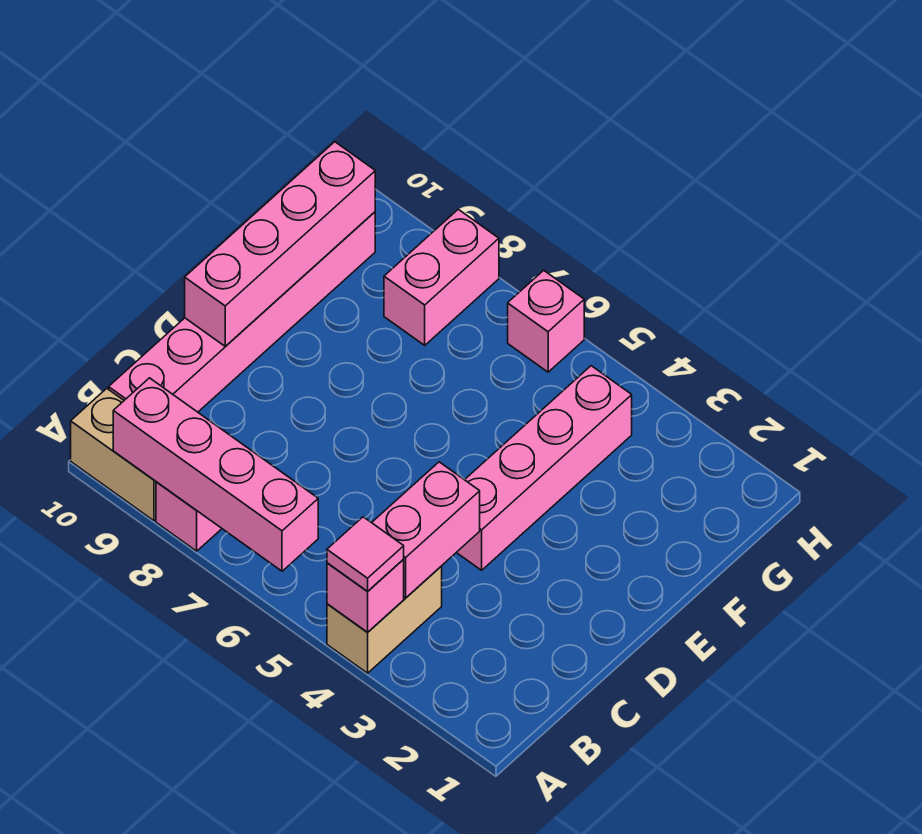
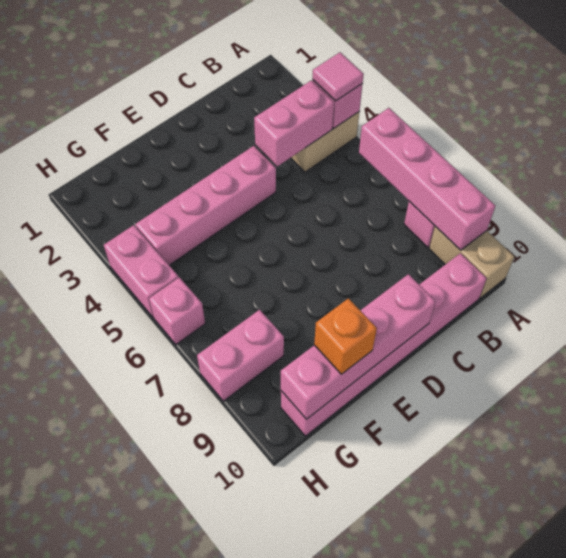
none -> orange 1x1 brick [314,298,377,374]
none -> pink 1x2 brick [104,225,179,318]

